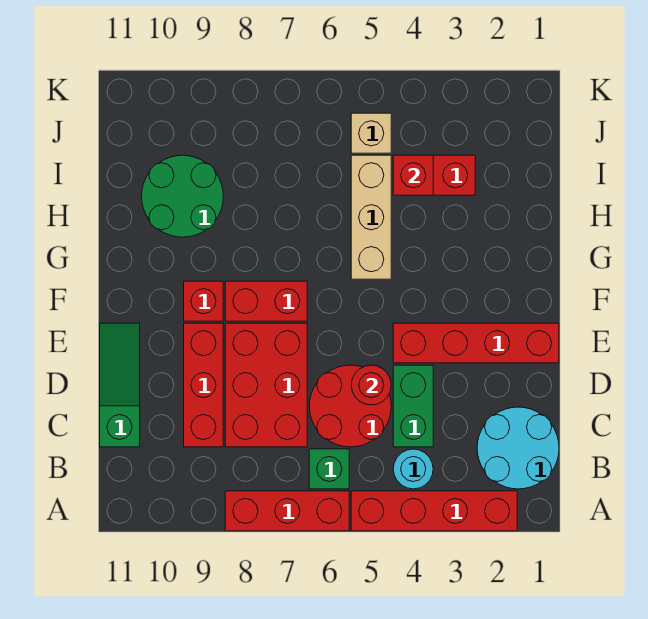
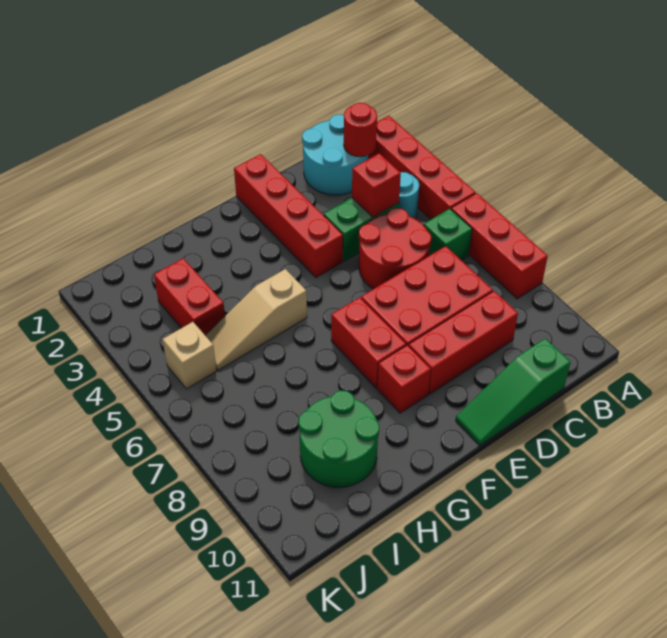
red 1x1 round brick [351,365,391,405] -> red 1x1 round brick moved to [344,103,377,157]
tan 1x3 brick [351,155,391,279] -> tan 1x3 slope [205,269,307,370]
red 1x1 brick [393,155,433,195] -> red 1x1 brick moved to [352,153,401,217]

